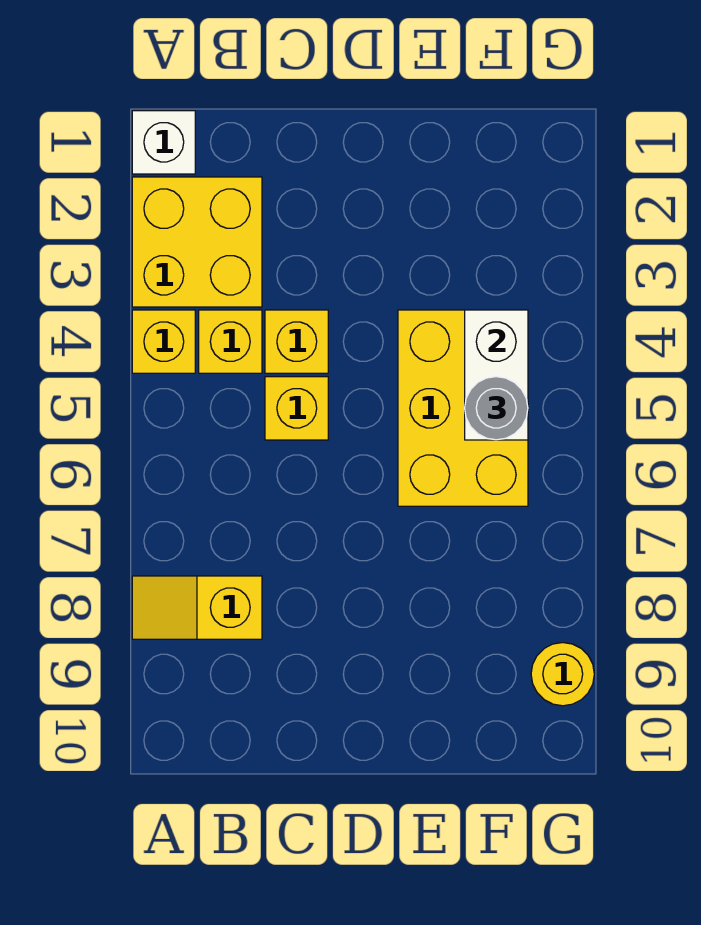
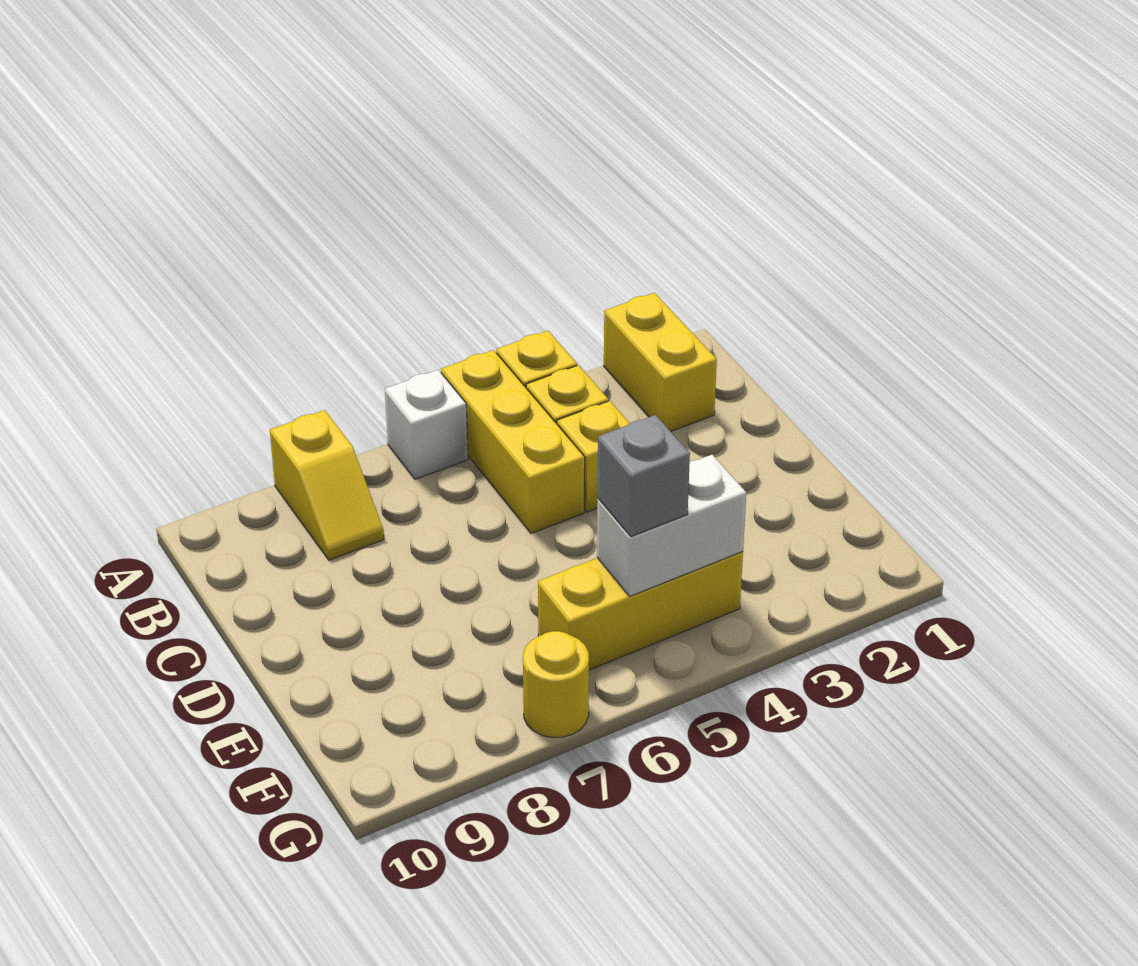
white 1x1 brick [132,111,195,174] -> white 1x1 brick moved to [385,370,468,479]
yellow 2x2 brick [132,177,262,307] -> yellow 1x2 brick [604,293,717,431]
yellow 1x2 slope [132,576,262,639] -> yellow 1x2 slope turned to [270,410,384,560]
yellow 1x1 brick [265,377,328,440] -> yellow 1x3 brick [441,350,585,534]
yellow 2x3 brick [398,310,528,506] -> yellow 1x3 brick [538,552,743,670]
grey 1x1 round brick [465,377,528,440] -> grey 1x1 brick [598,415,690,537]
yellow 1x1 round brick [531,643,594,706] -> yellow 1x1 round brick moved to [523,631,589,737]

